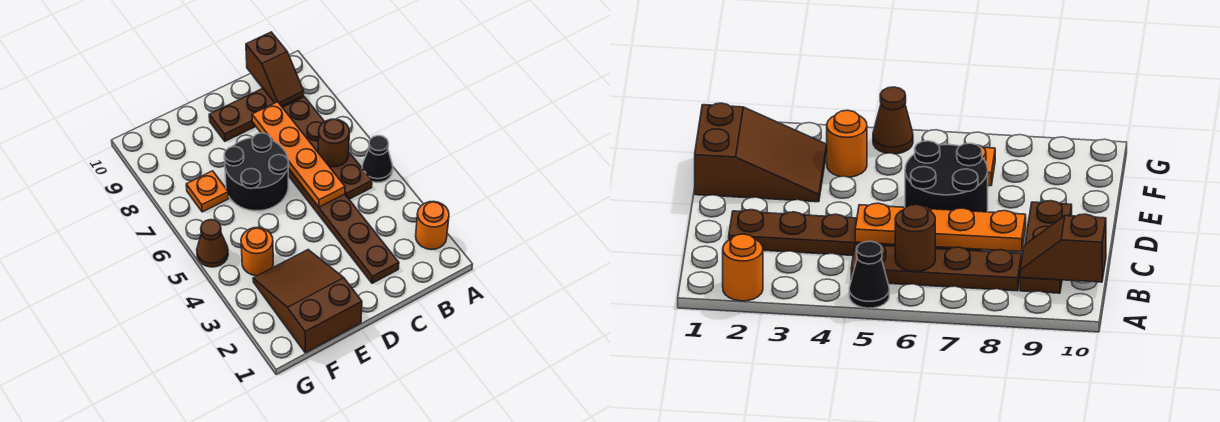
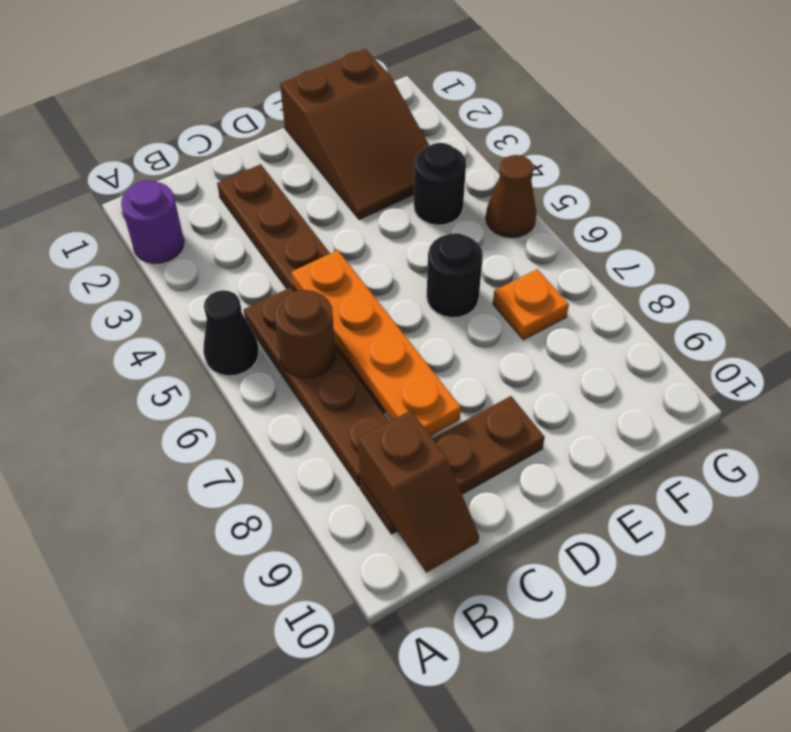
orange 1x1 round brick [416,201,449,250] -> purple 1x1 round brick [121,180,184,263]
brown 1x2 slope [246,32,304,106] -> brown 1x2 slope turned to [358,410,479,573]
black 2x2 round brick [224,133,289,211] -> black 1x1 round brick [427,233,483,318]
orange 1x1 round brick [241,227,273,276] -> black 1x1 round brick [414,143,466,225]

